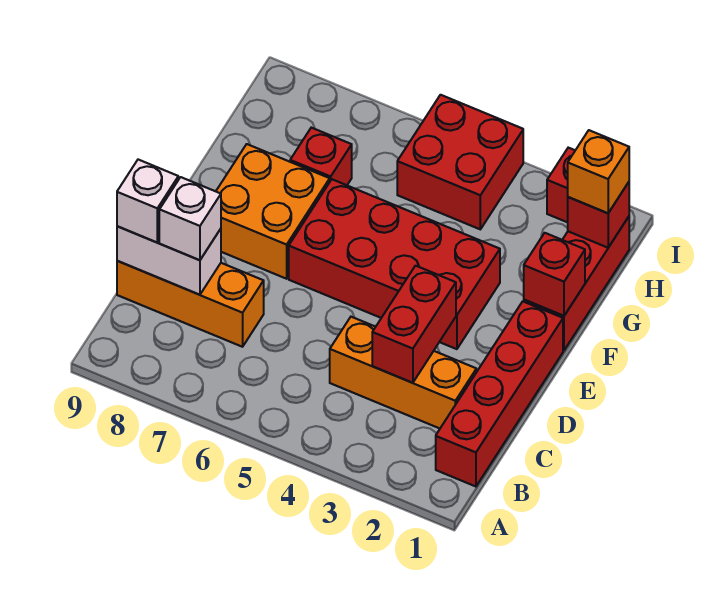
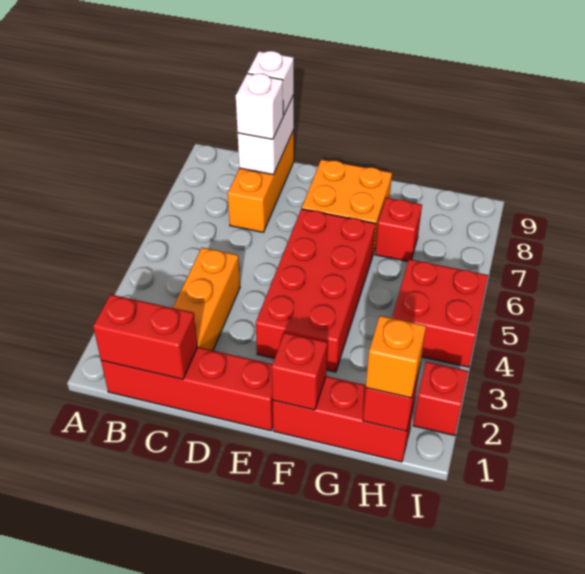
red 1x2 brick [372,266,456,383] -> red 1x2 brick moved to [93,295,198,379]

